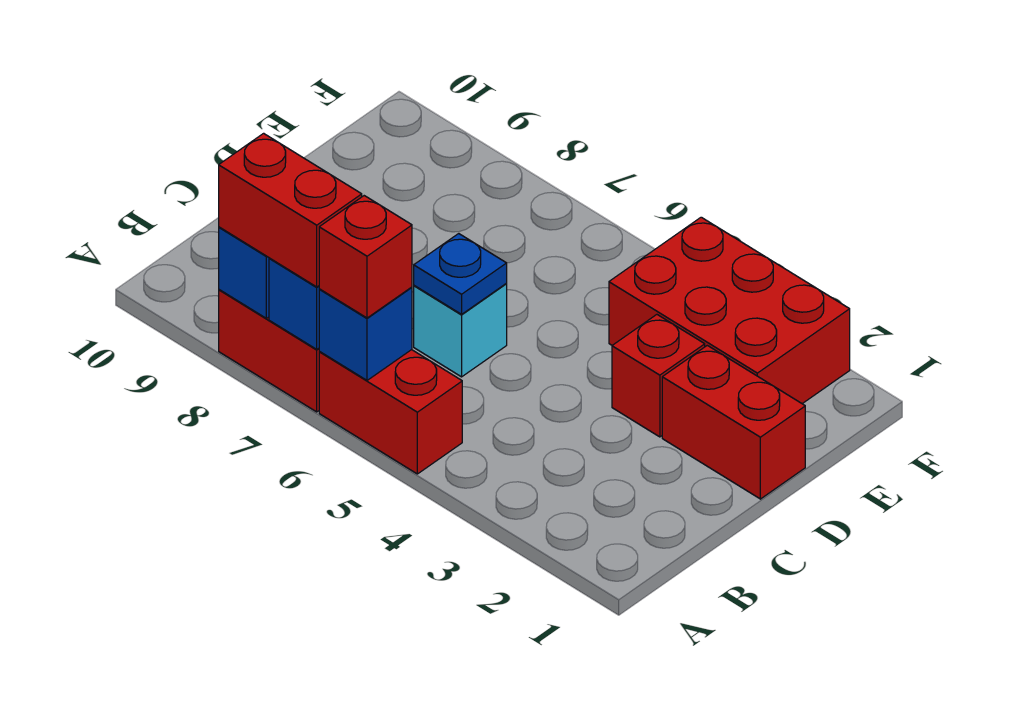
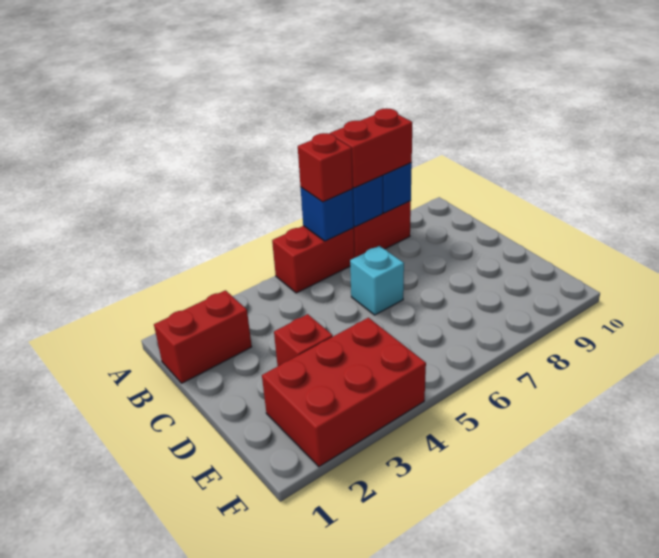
blue 1x1 plate [414,234,507,314] -> none
red 1x2 brick [662,345,805,499] -> red 1x2 brick moved to [154,290,252,383]

